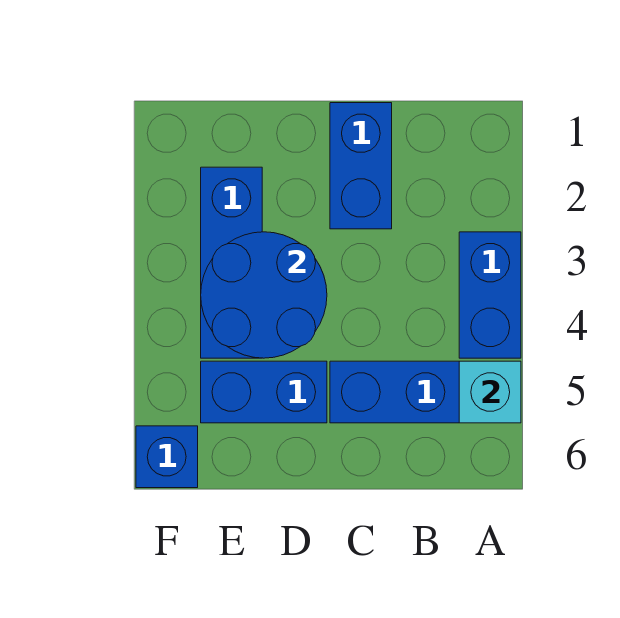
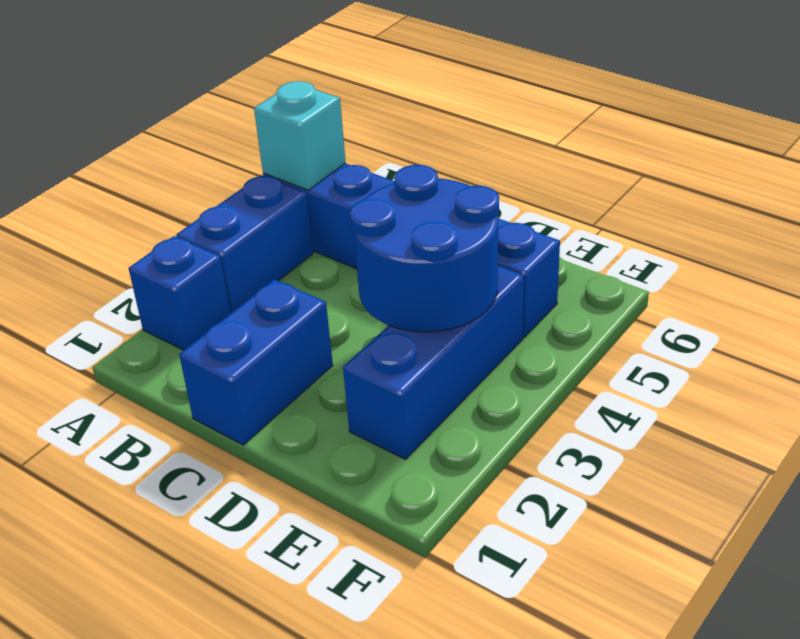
blue 1x1 brick [136,426,198,488] -> blue 1x1 brick moved to [129,236,230,350]

